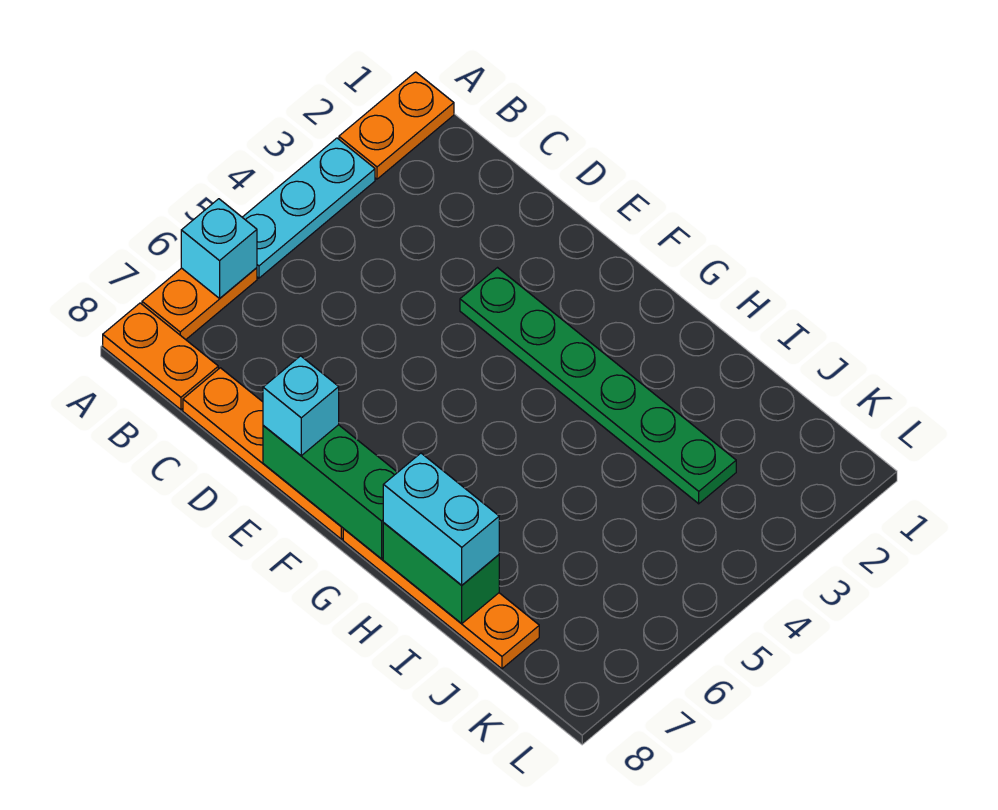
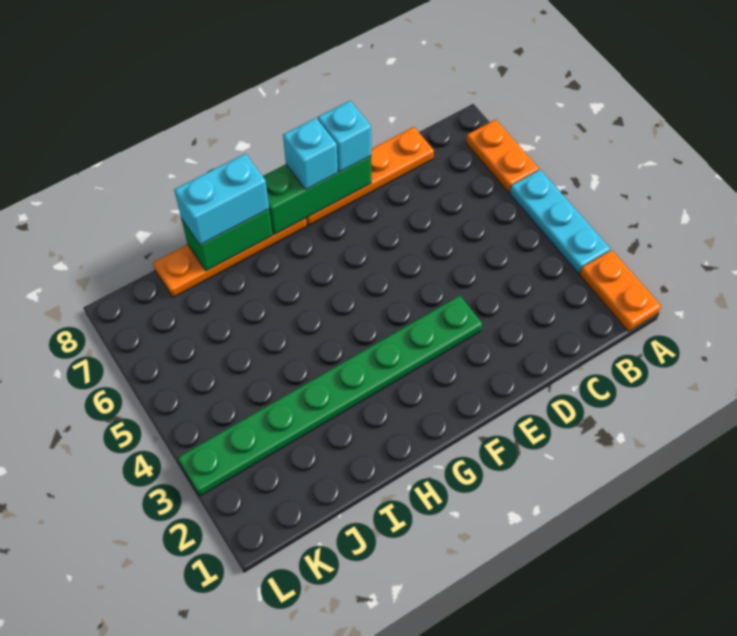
cyan 1x1 brick [181,199,257,298] -> cyan 1x1 brick moved to [283,118,338,189]
orange 1x2 plate [103,303,218,410] -> none
green 1x6 plate [460,268,736,504] -> green 1x8 plate [178,296,482,496]

